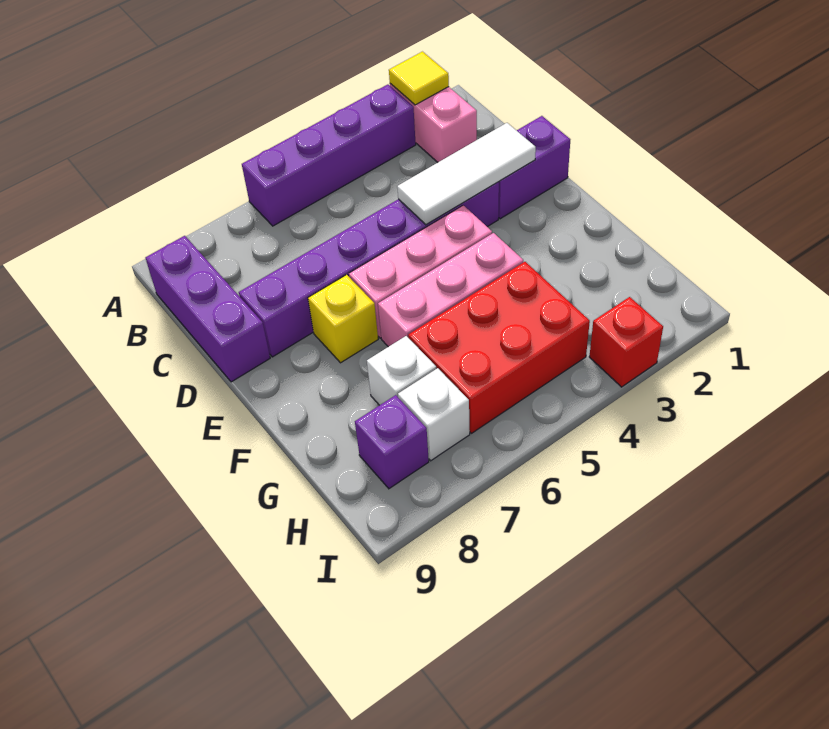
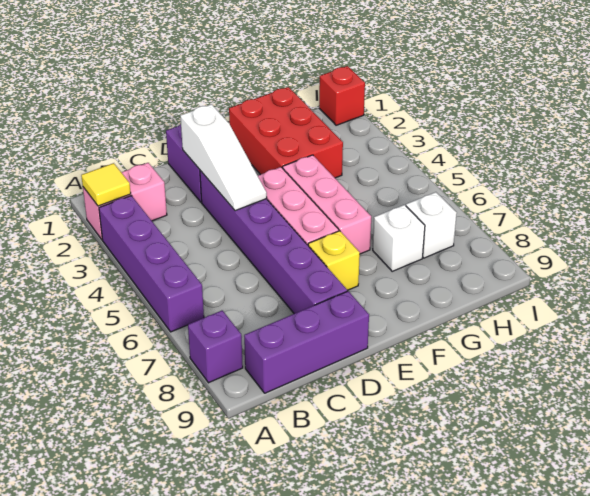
white 1x3 tile [397,123,536,225] -> white 1x3 slope [180,104,267,211]
red 2x3 brick [408,262,590,433] -> red 2x3 brick moved to [229,87,343,178]
purple 1x1 brick [355,395,429,489] -> purple 1x1 brick moved to [188,311,243,383]
red 1x1 brick [589,297,663,387] -> red 1x1 brick moved to [319,66,365,125]

